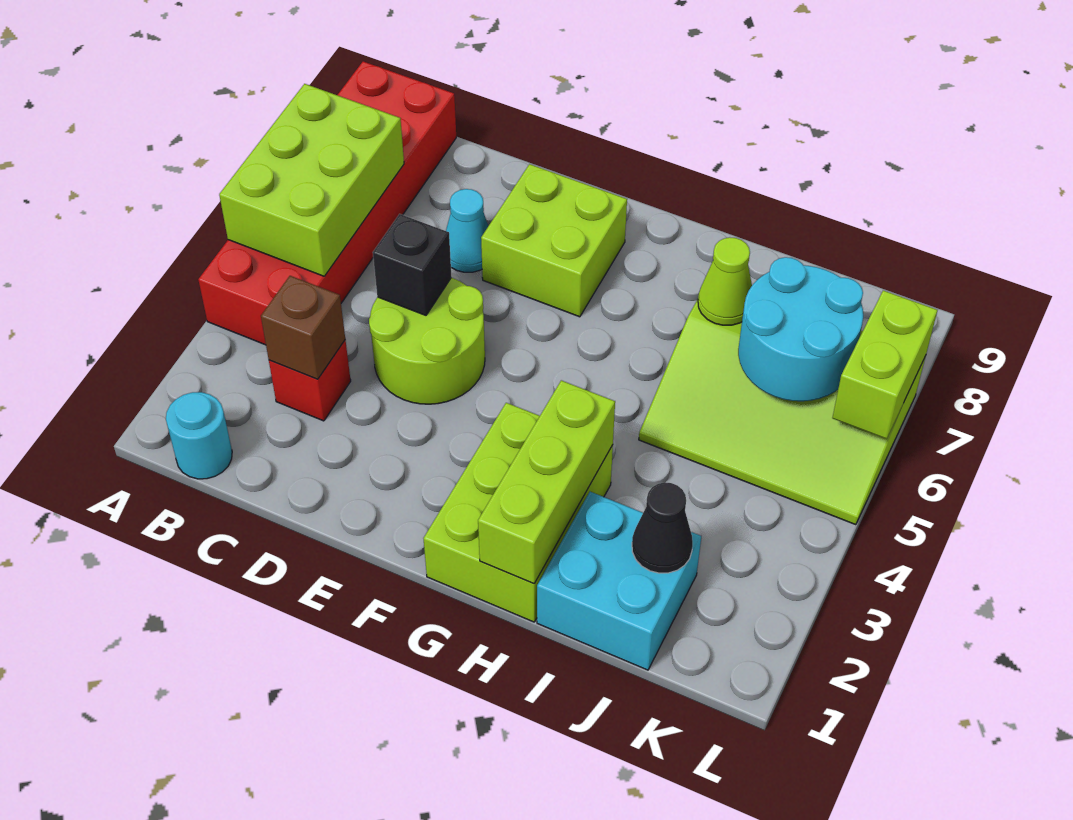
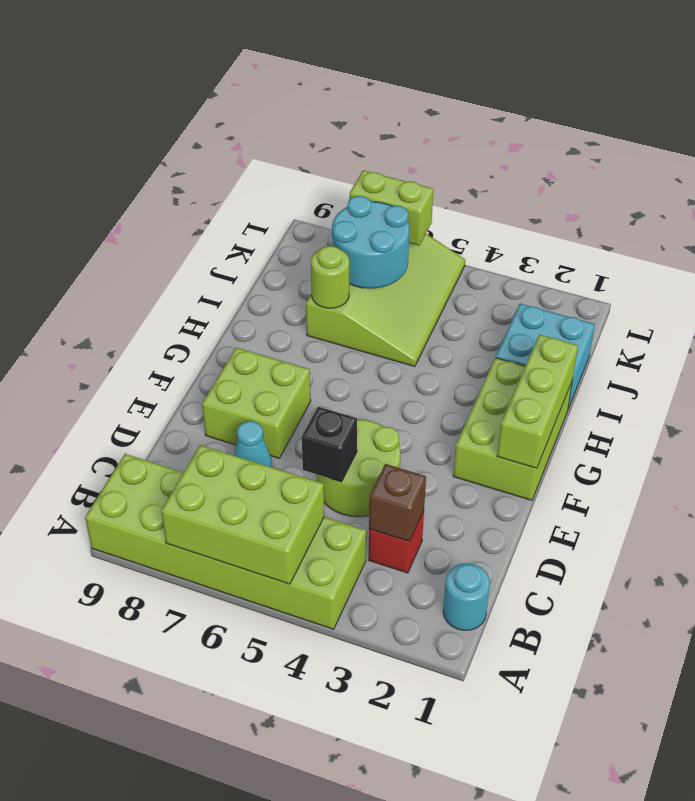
red 2x6 brick [198,61,456,345] -> lime 2x6 brick [85,454,366,629]
lime 2x3 brick [423,403,613,622] -> lime 2x3 brick turned to [453,358,572,500]
lime 1x3 brick [478,380,615,583] -> lime 1x3 brick turned to [497,334,578,468]
lime 1x1 cone [698,237,752,325] -> lime 1x1 round brick [311,246,349,308]
black 1x1 cone [632,482,693,573] -> none

